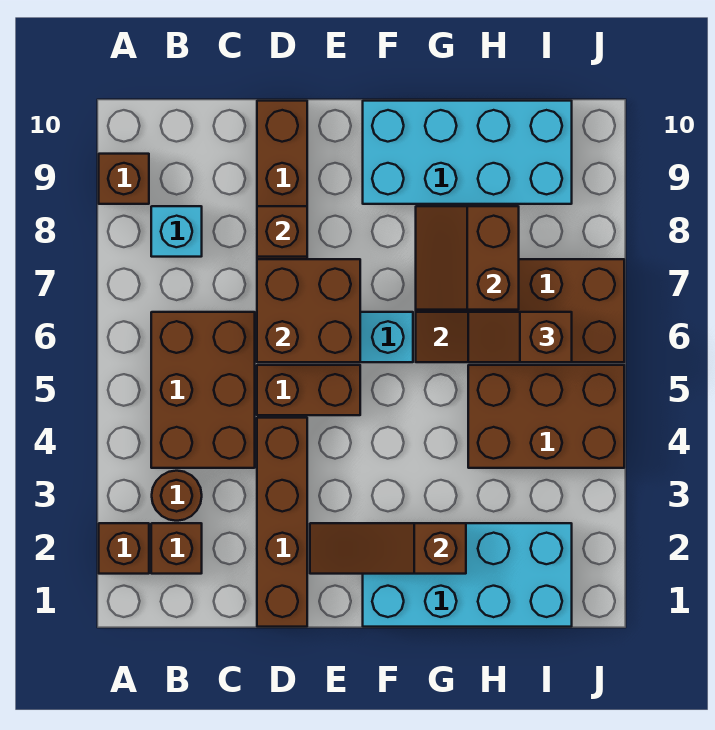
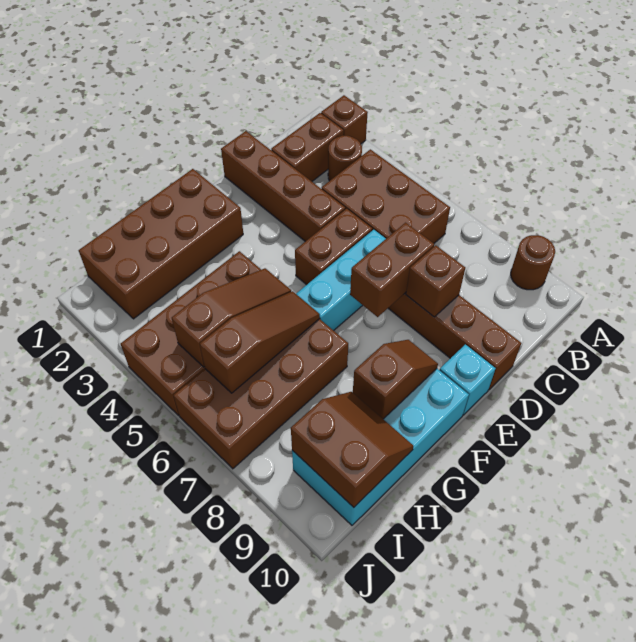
brown 1x1 brick [99,154,149,204] -> brown 1x1 round brick [511,235,555,290]
brown 1x1 brick [151,523,202,574] -> brown 1x2 brick [271,113,344,181]
cyan 1x1 brick [151,206,202,257] -> cyan 1x1 brick moved to [440,344,496,415]
brown 2x2 brick [257,259,360,362] -> brown 1x2 brick [350,223,434,317]
brown 1x3 slope [310,523,466,574] -> brown 1x3 slope moved to [172,268,291,367]
cyan 2x4 brick [363,523,572,627] -> brown 2x4 brick [79,169,243,319]
brown 2x2 slope [416,206,519,310] -> brown 2x2 slope moved to [291,392,413,507]
brown 2x3 brick [468,365,624,468] -> brown 2x4 brick [121,251,261,416]
brown 1x2 slope [468,312,572,362] -> brown 1x2 slope moved to [353,340,438,419]

